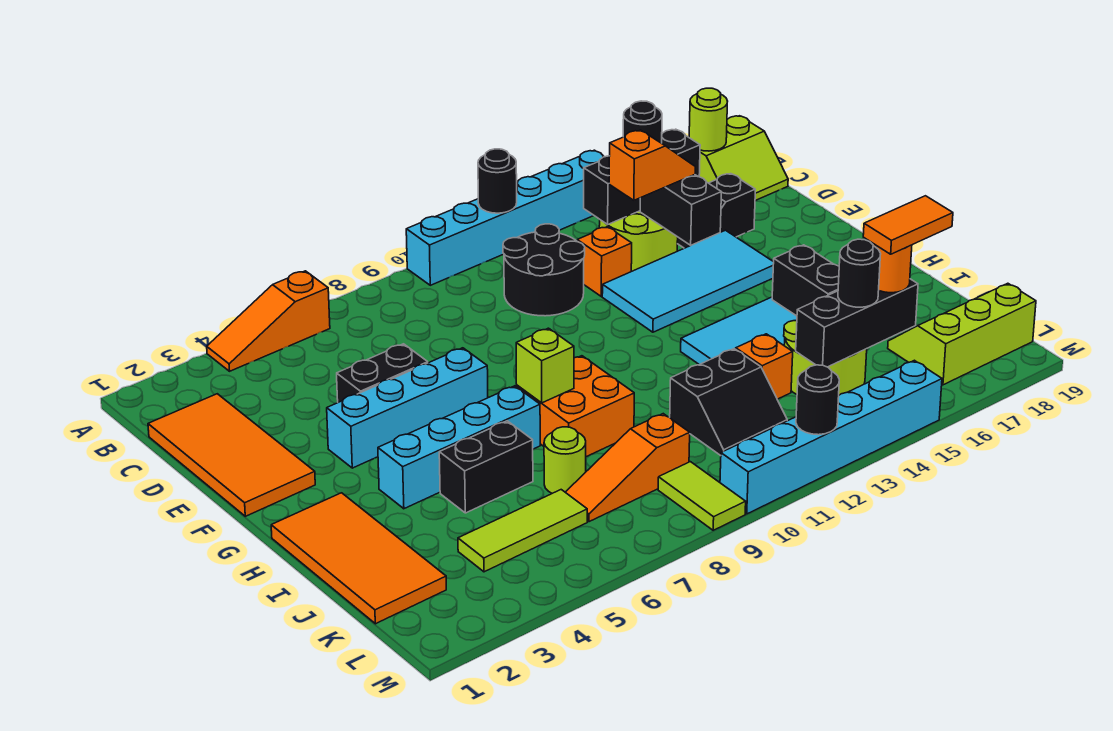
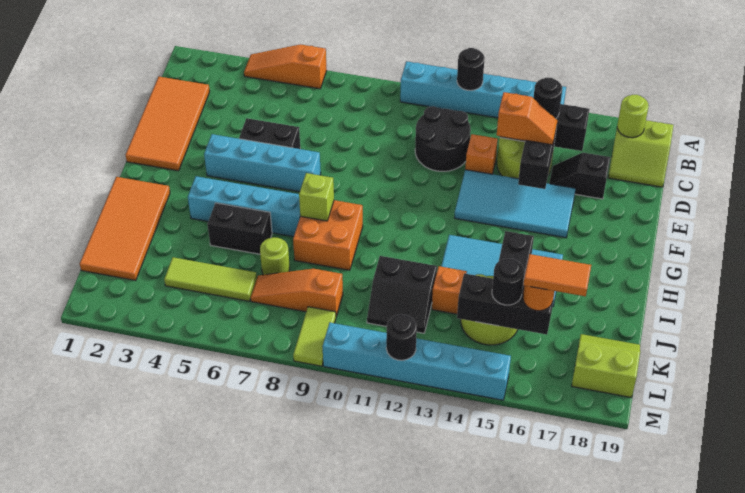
lime 2x3 slope [888,283,1036,385] -> lime 2x2 slope [572,334,640,398]

